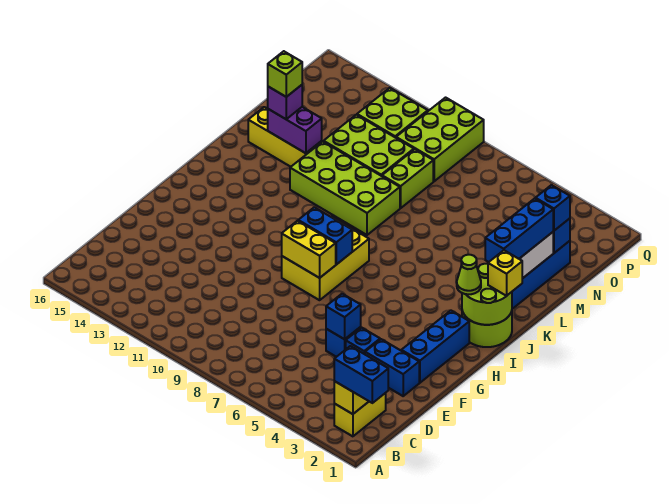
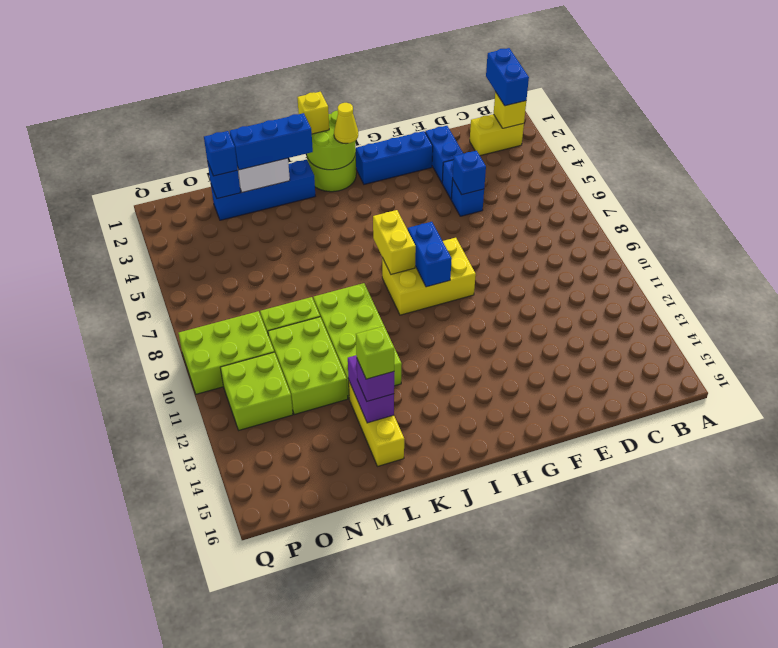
yellow 1x2 brick [282,221,336,278] -> yellow 1x2 brick moved to [373,210,416,274]
lime 1x1 cone [457,255,481,294] -> yellow 1x1 cone [334,103,358,144]

